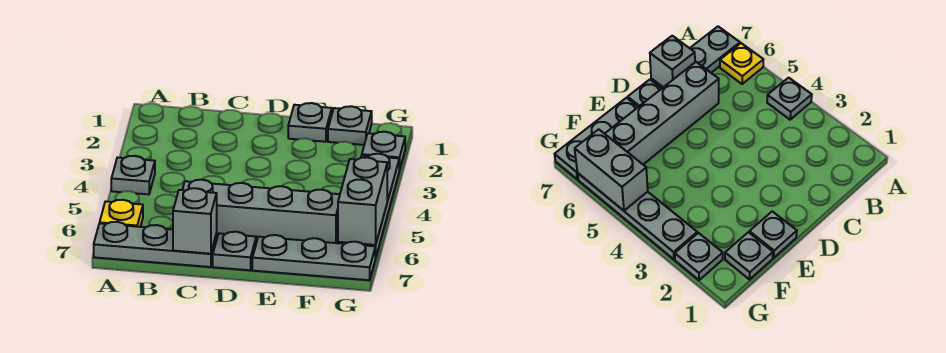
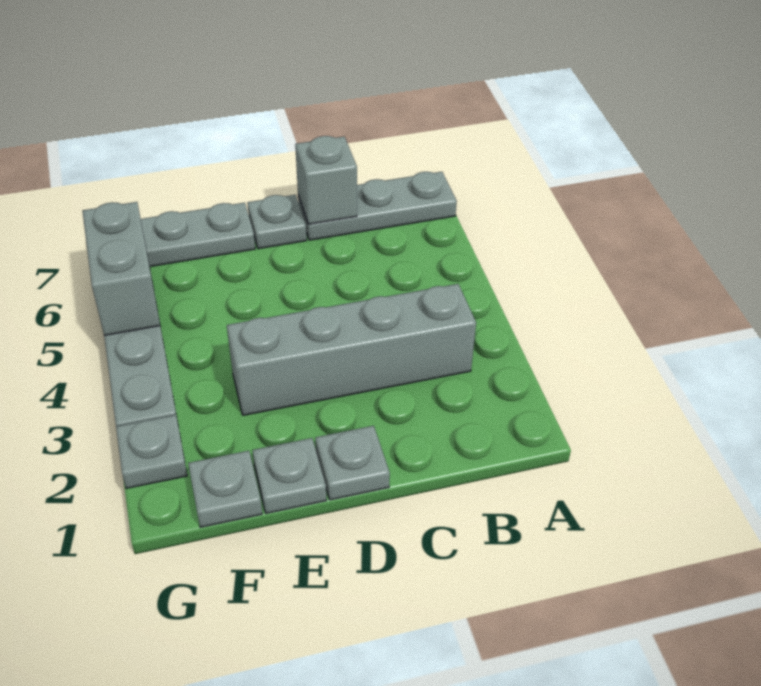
grey 1x1 plate [111,156,155,194] -> grey 1x1 plate moved to [315,426,390,500]
yellow 1x1 plate [100,200,143,227] -> none
grey 1x4 brick [182,180,340,243] -> grey 1x4 brick moved to [227,284,476,415]

